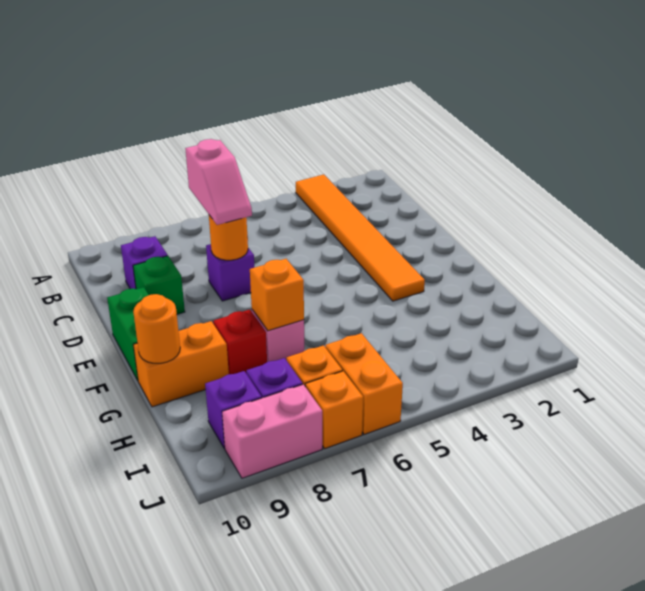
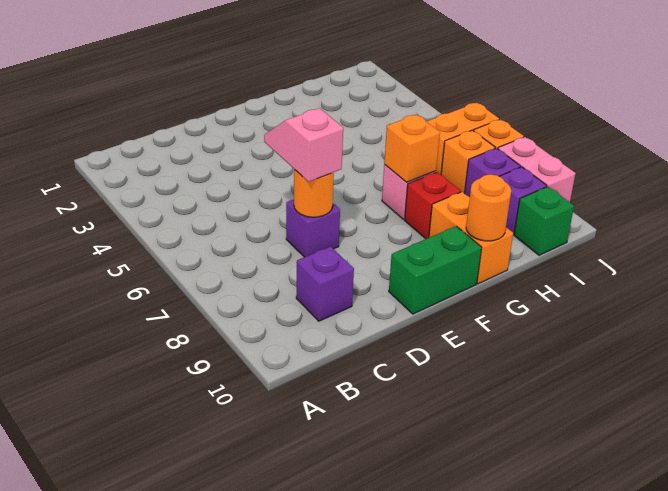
orange 1x6 tile [296,174,425,301] -> none
pink 1x2 slope [185,139,252,225] -> pink 1x2 slope turned to [264,108,343,182]
green 1x1 brick [133,256,185,314] -> green 1x1 brick moved to [514,187,574,255]

